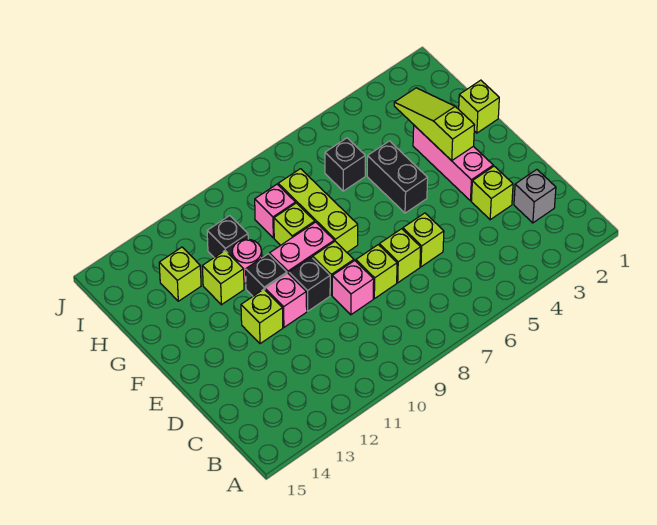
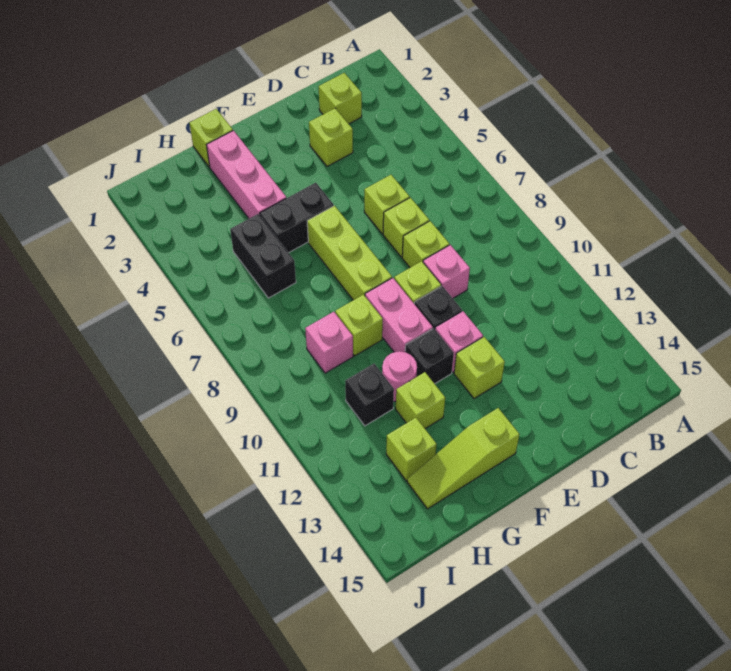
grey 1x1 brick [514,170,556,223] -> lime 1x1 brick [319,73,362,124]
pink 1x3 brick [413,125,493,201] -> pink 1x3 brick turned to [207,131,286,218]
lime 1x3 slope [394,88,475,161] -> lime 1x3 slope moved to [407,408,520,509]
lime 1x3 brick [278,169,358,252] -> lime 1x3 brick turned to [307,206,392,300]
black 1x1 brick [325,138,365,191] -> black 1x2 brick [230,214,296,298]

